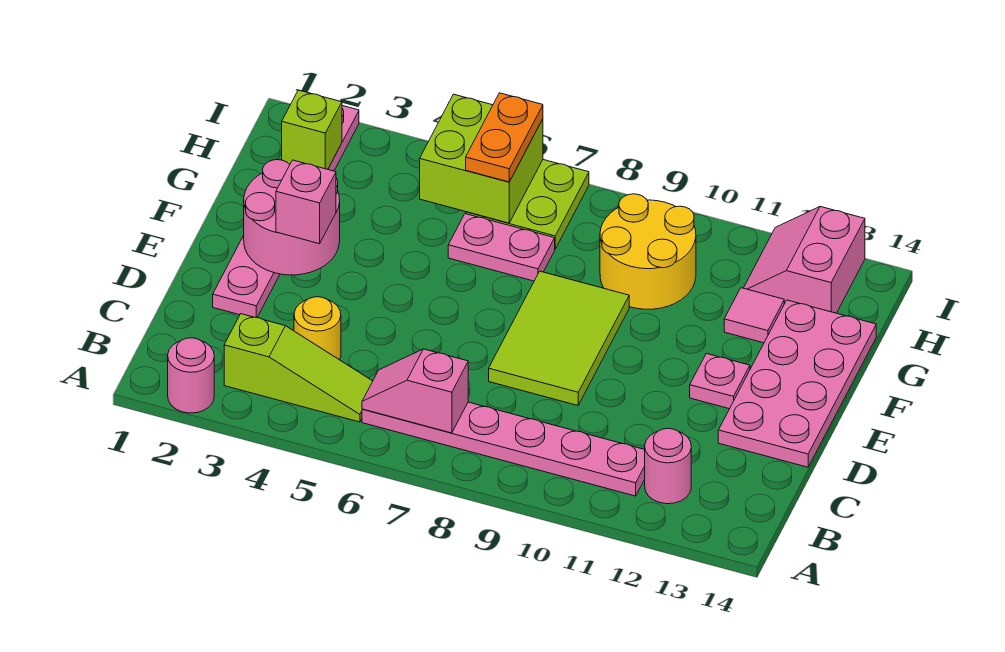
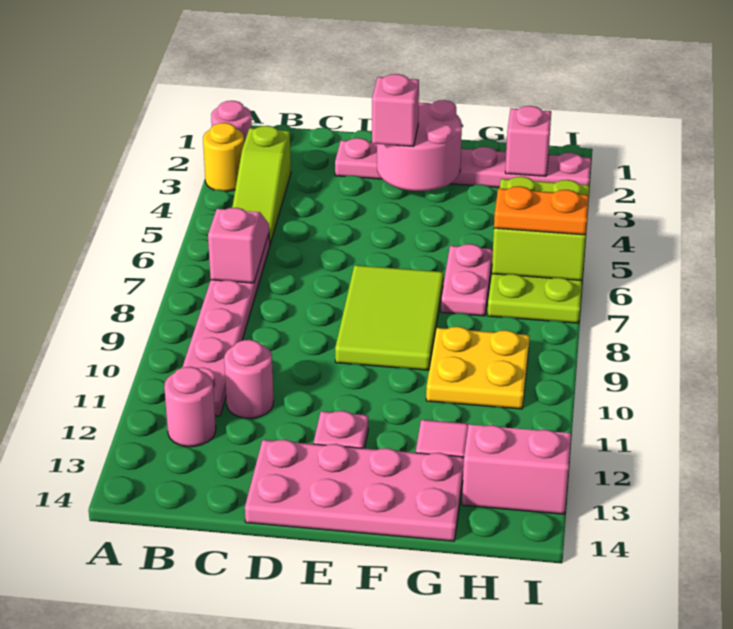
yellow 1x1 round brick [294,297,341,360] -> yellow 1x1 round brick moved to [203,123,244,191]
none -> pink 1x1 round brick [224,340,274,418]
lime 2x3 tile [489,271,629,405] -> lime 2x3 tile turned to [335,265,443,370]
yellow 2x2 round brick [600,194,696,309] -> yellow 2x2 plate [426,327,530,409]
lime 1x1 brick [282,90,342,169] -> pink 1x1 brick [505,106,551,176]

